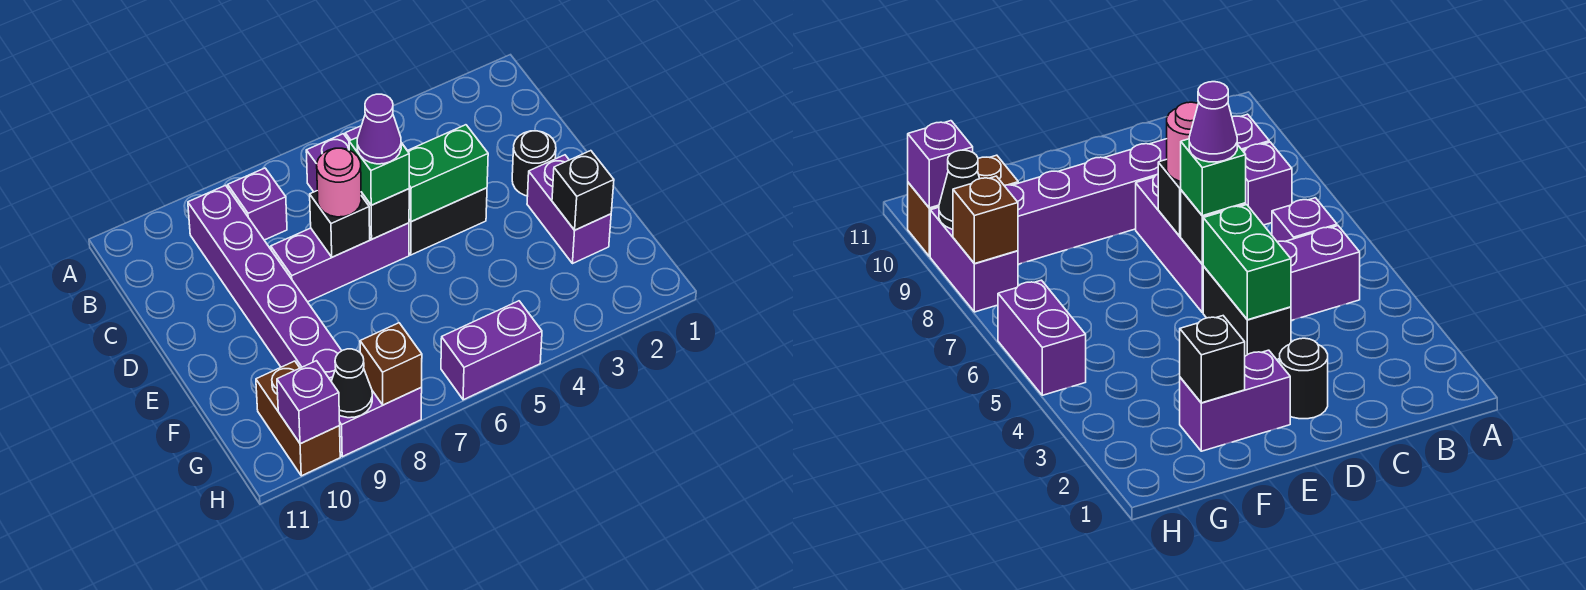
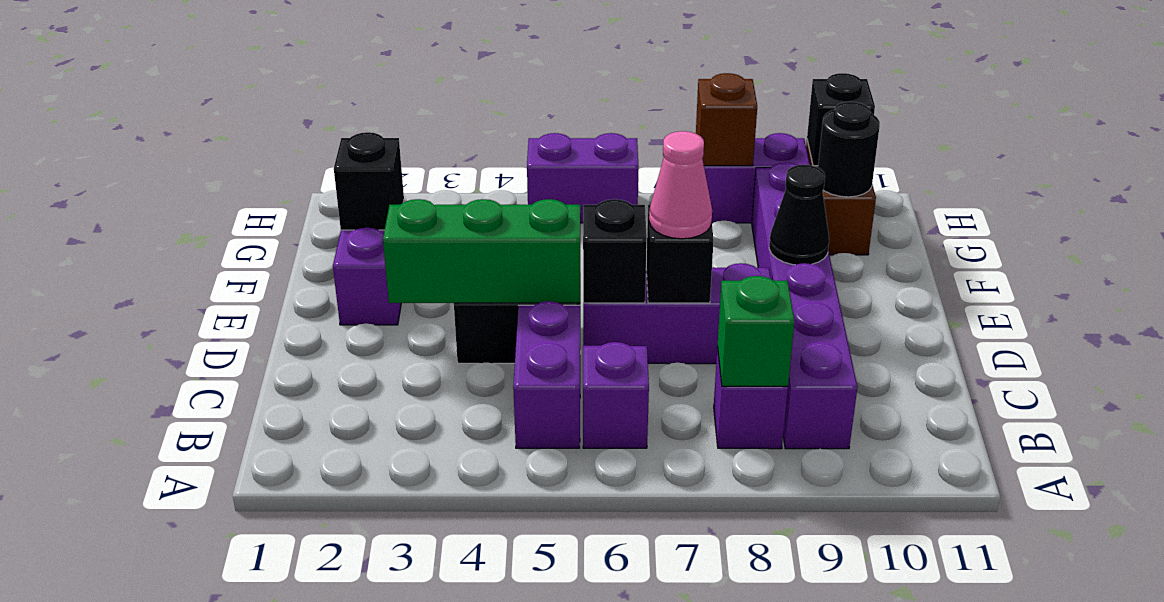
black 1x1 round brick [512,131,556,196] -> black 1x1 round brick moved to [818,102,880,197]
green 1x2 brick [408,125,488,222] -> green 1x3 brick [383,199,580,303]
green 1x1 brick [349,137,409,205] -> green 1x1 brick moved to [717,276,795,386]
purple 1x1 cone [357,94,401,164] -> none
pink 1x1 round brick [317,148,361,217] -> pink 1x1 cone [649,131,712,239]
black 1x1 cone [331,349,372,418] -> black 1x1 cone moved to [769,165,829,265]
purple 1x1 brick [277,361,340,444] -> black 1x1 brick [807,73,875,166]

